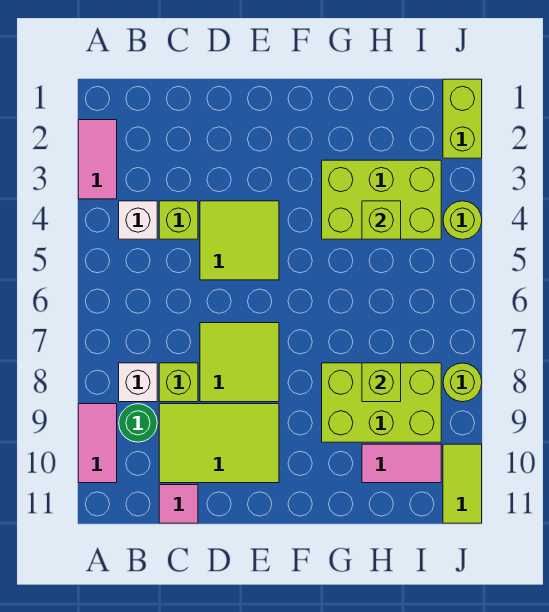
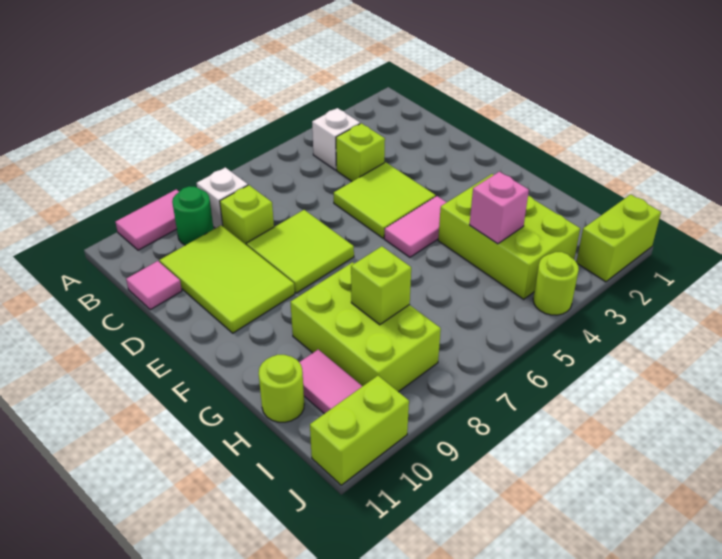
pink 1x2 tile [78,120,117,199] -> pink 1x2 tile moved to [384,196,447,257]
lime 1x1 brick [362,201,401,239] -> pink 1x1 brick [470,172,529,244]
lime 1x1 round brick [443,363,482,402] -> lime 1x1 round brick moved to [259,355,304,422]
lime 1x2 tile [443,444,482,523] -> lime 1x2 brick [310,376,409,485]

